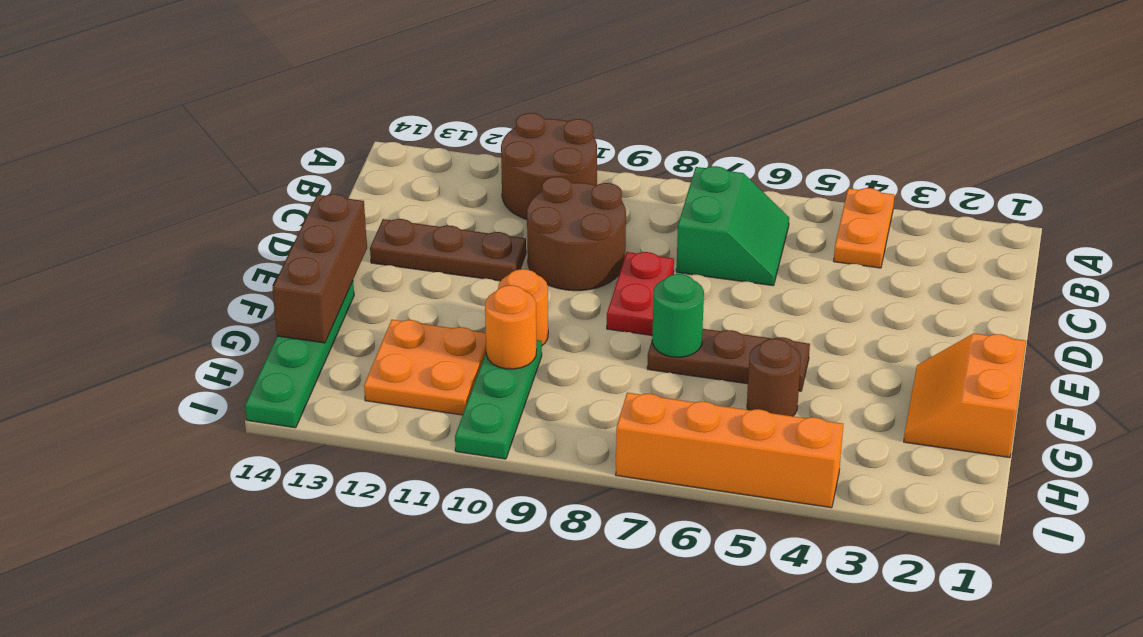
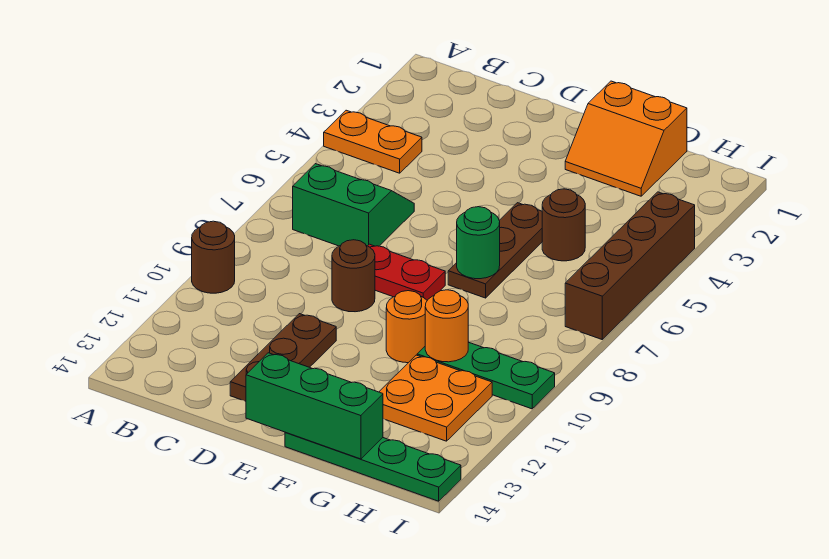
brown 2x2 round brick [501,113,597,219] -> brown 1x1 round brick [192,221,235,293]
brown 2x2 round brick [527,177,626,291] -> brown 1x1 round brick [332,240,375,312]
brown 1x3 brick [273,194,367,343] -> green 1x3 brick [246,353,383,459]
orange 1x4 brick [616,393,843,508] -> brown 1x4 brick [565,192,695,339]

